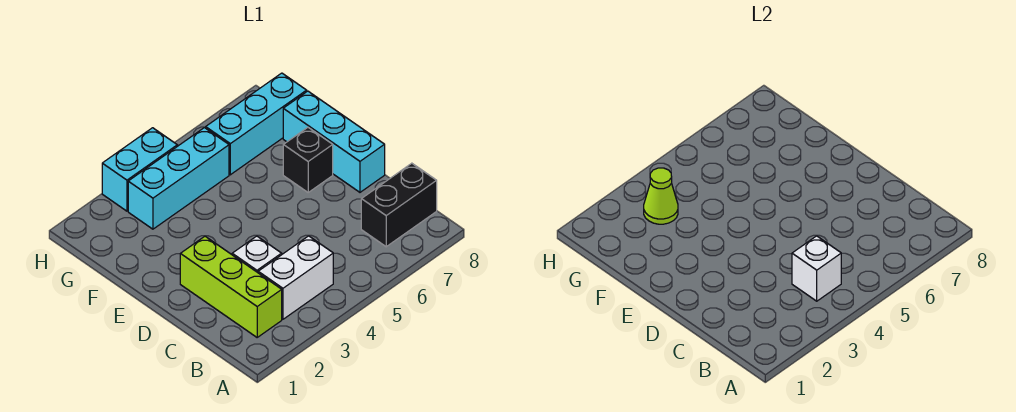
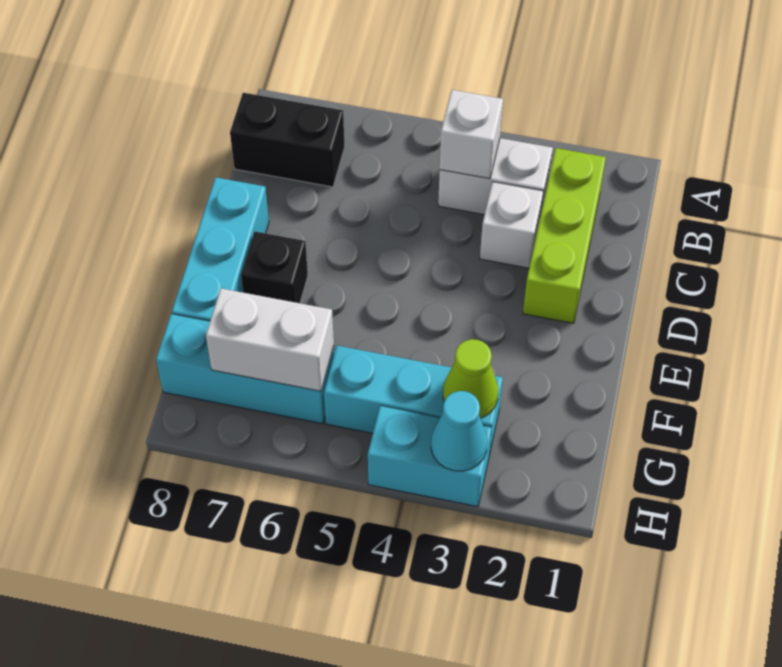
none -> white 1x2 brick [206,288,334,391]
none -> cyan 1x1 cone [431,391,487,471]

